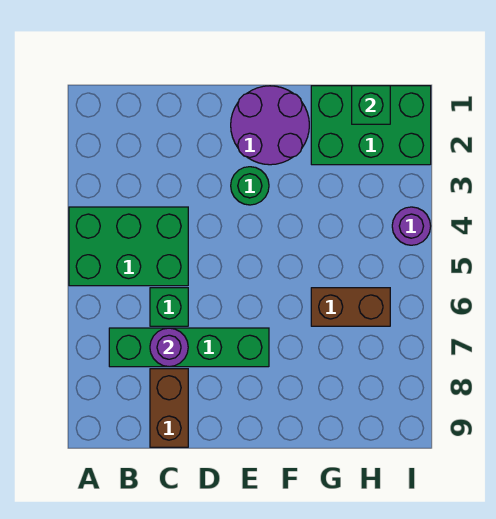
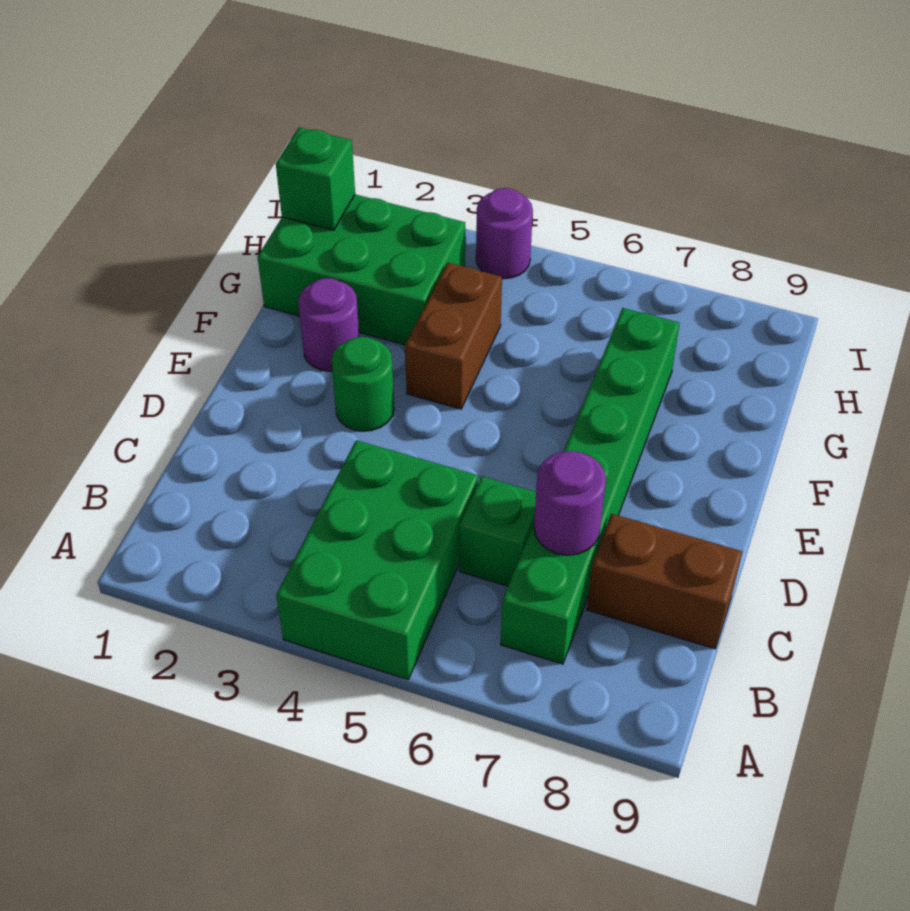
green 1x4 brick [109,328,269,367] -> green 1x6 brick [501,308,680,664]
purple 2x2 round brick [231,86,309,165] -> purple 1x1 round brick [298,278,359,371]
green 2x3 brick [311,86,431,165] -> green 2x3 brick turned to [257,194,465,345]
brown 1x2 brick [311,288,390,326] -> brown 1x2 brick moved to [405,263,502,409]

